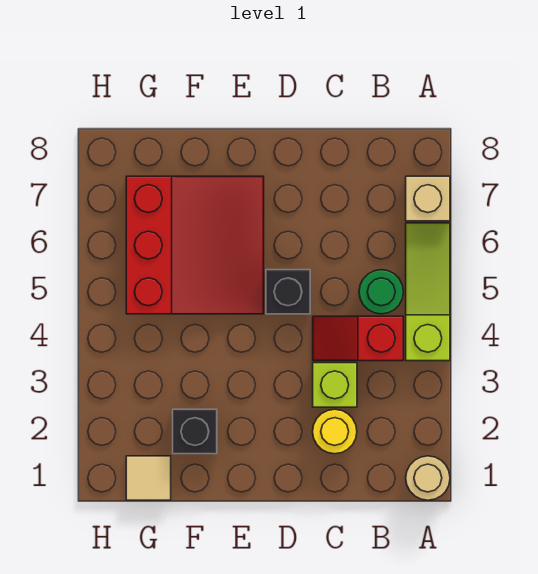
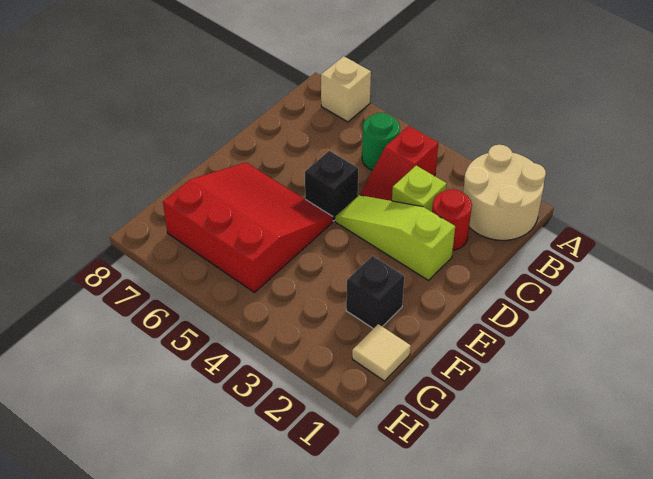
tan 1x1 round brick [406,456,450,500] -> tan 2x2 round brick [463,145,546,240]
lime 1x3 slope [406,223,450,361] -> lime 1x3 slope moved to [335,195,455,280]
yellow 1x1 round brick [313,409,357,454] -> red 1x1 round brick [432,189,472,250]

